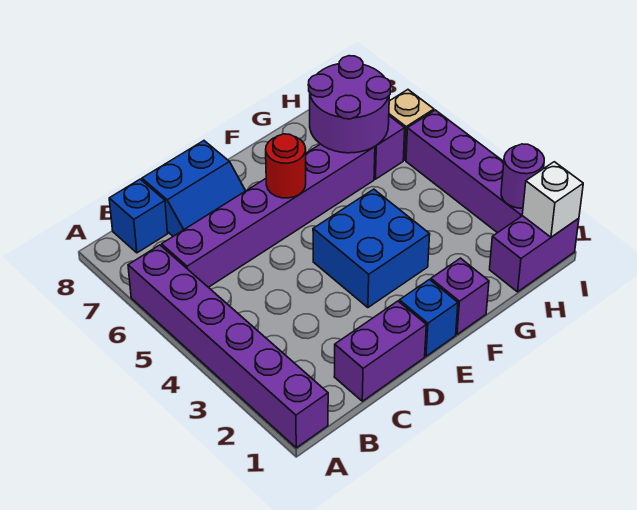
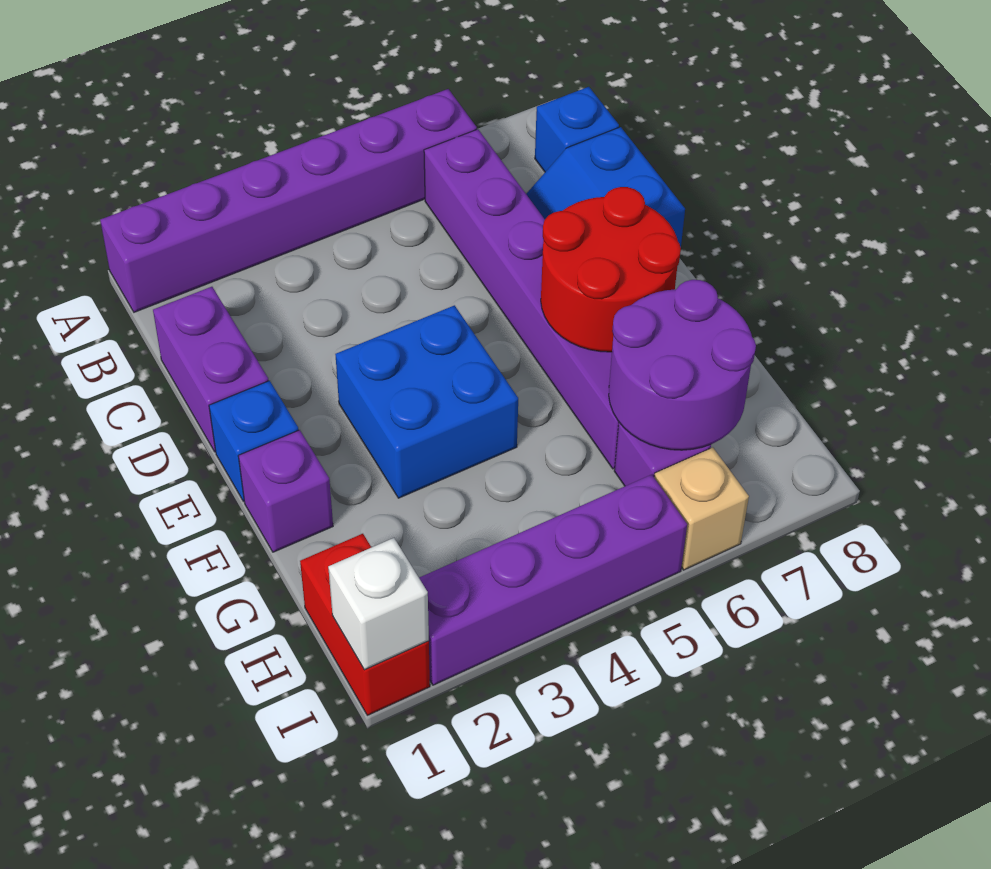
red 1x1 round brick [266,134,306,198] -> red 2x2 round brick [541,187,681,352]
purple 1x2 brick [490,216,579,292] -> red 1x2 brick [300,534,430,715]
purple 1x1 round brick [501,144,544,208] -> none

